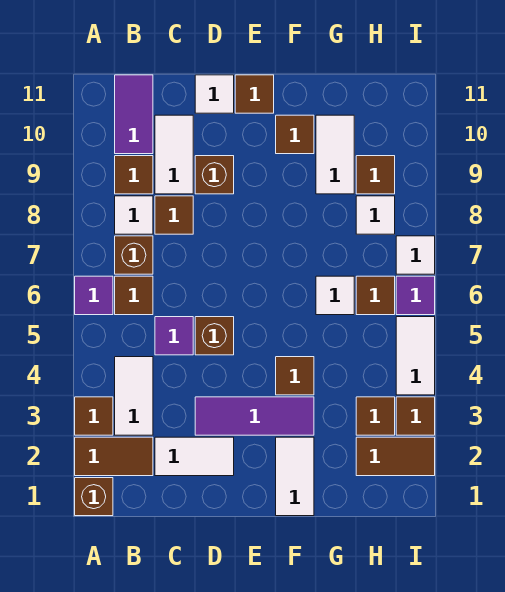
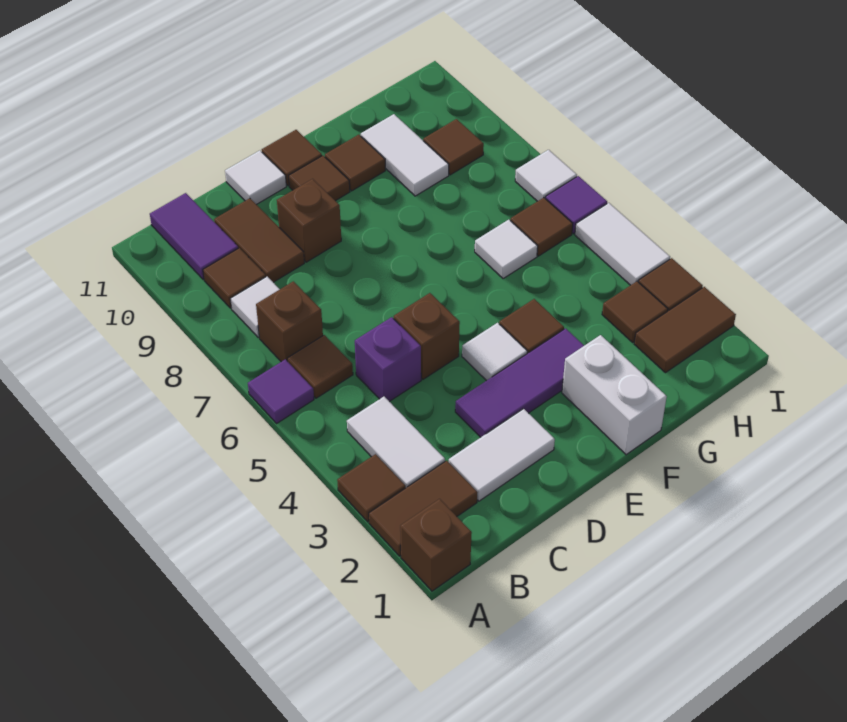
purple 1x1 tile [155,317,193,355] -> purple 1x1 brick [355,317,421,402]
brown 1x1 tile [155,196,193,234] -> brown 1x1 tile moved to [289,156,350,201]
white 1x2 tile [155,115,193,194] -> brown 1x2 tile [214,198,304,282]
white 1x2 tile [276,437,314,516] -> white 1x2 brick [562,335,667,455]
white 1x1 tile [356,196,395,234] -> white 1x1 tile moved to [462,323,527,381]

